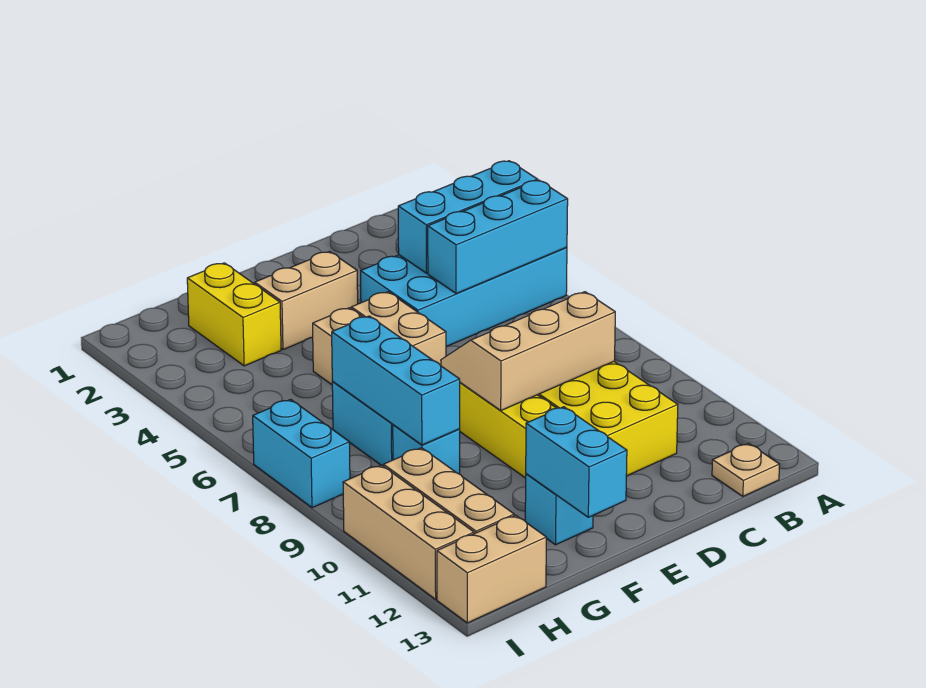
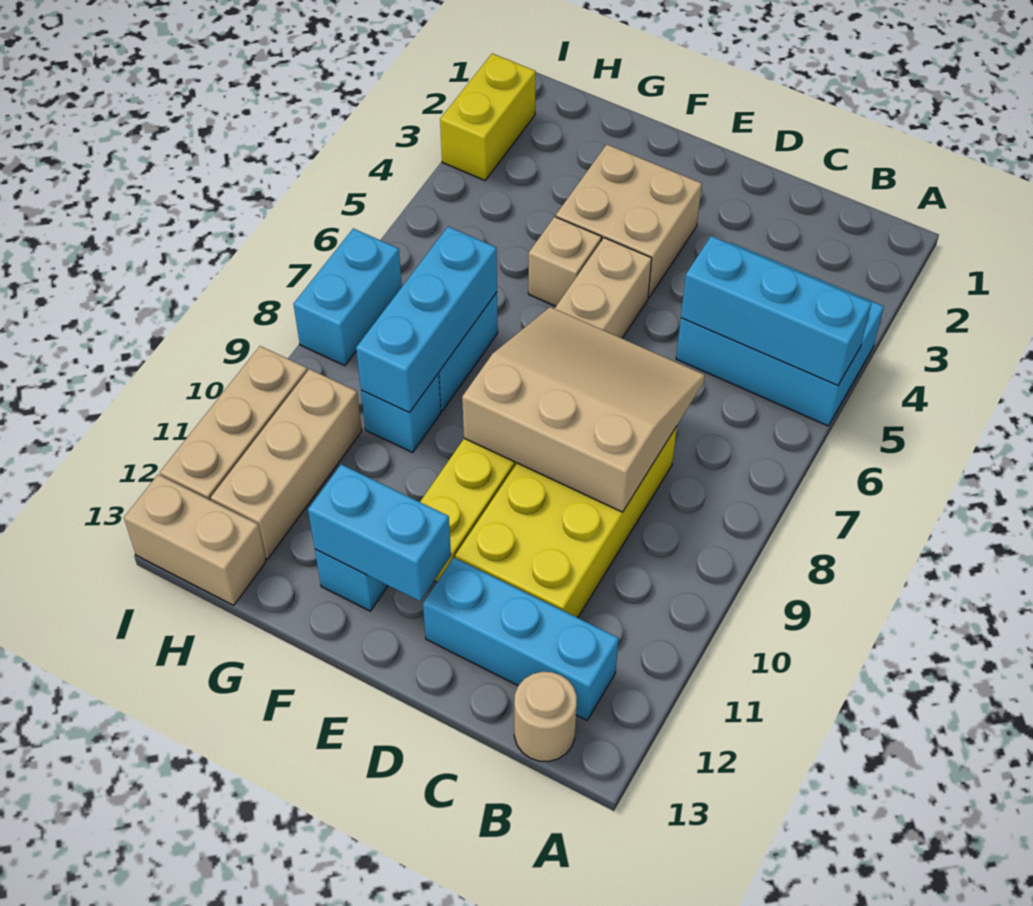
cyan 2x4 brick [361,247,567,346] -> cyan 2x3 brick [676,242,884,426]
cyan 1x3 brick [398,161,538,273] -> cyan 1x3 brick moved to [423,558,619,720]
tan 1x1 plate [712,443,780,496] -> tan 1x1 round brick [514,672,577,762]
tan 2x3 slope [441,292,615,411] -> tan 3x3 slope [462,307,705,512]
tan 1x2 brick [255,251,358,350] -> tan 2x2 brick [556,145,702,298]
cyan 1x2 brick [526,407,627,517] -> cyan 1x2 brick turned to [308,464,451,601]
yellow 1x2 brick [187,263,281,366] -> yellow 1x2 brick moved to [440,54,536,180]

